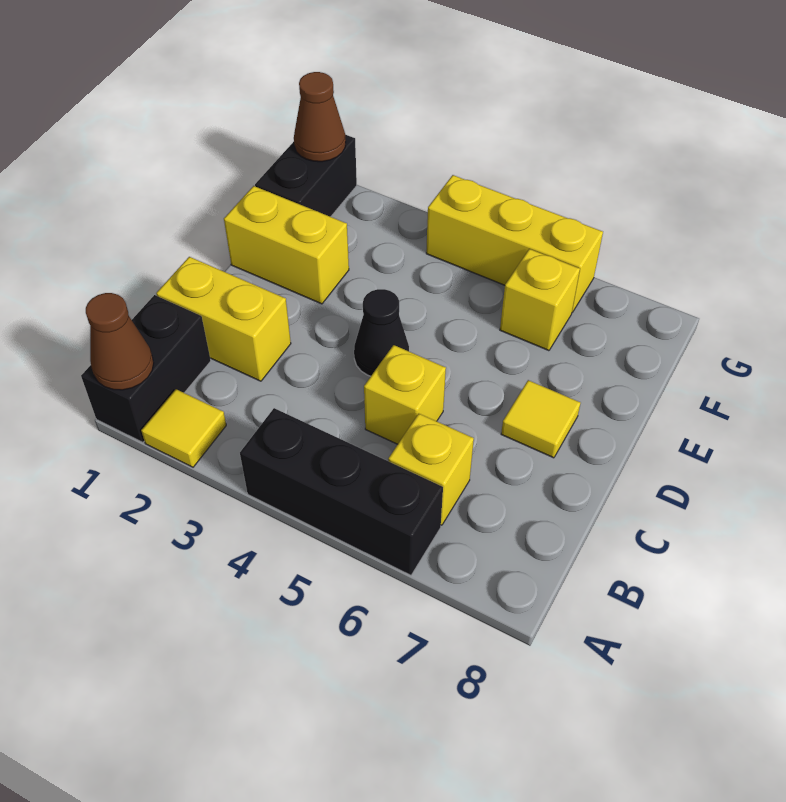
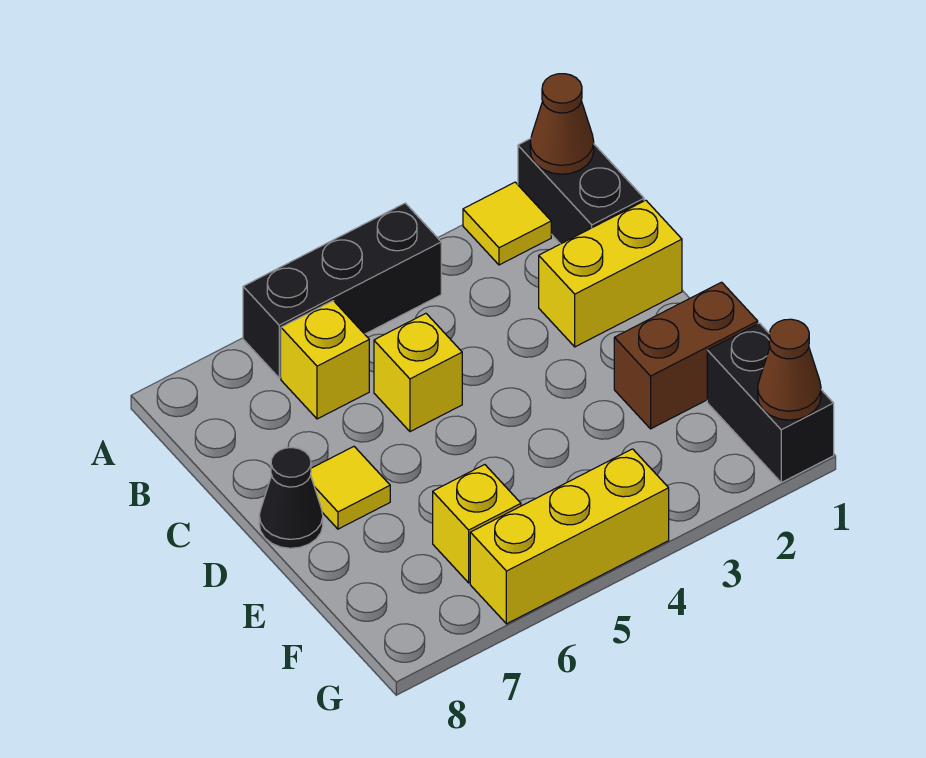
black 1x1 cone [354,289,409,376] -> black 1x1 cone moved to [259,448,323,548]
yellow 1x2 brick [224,186,349,304] -> brown 1x2 brick [614,282,758,429]

